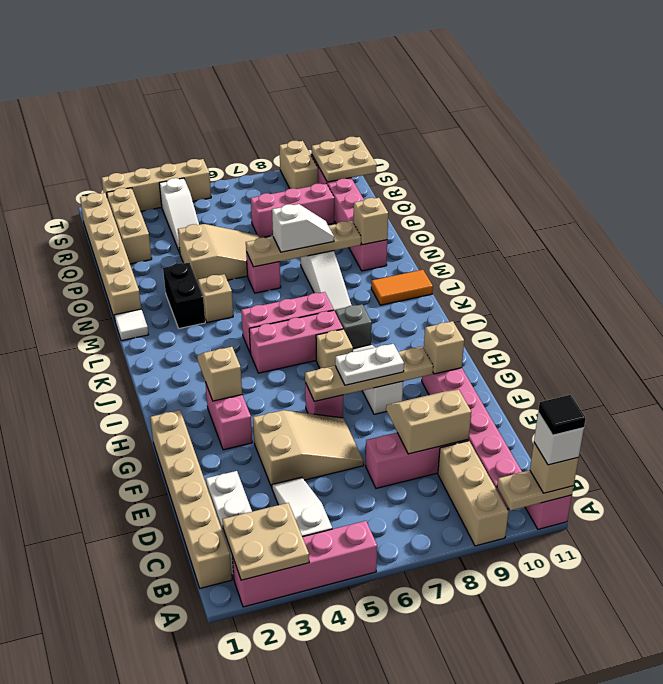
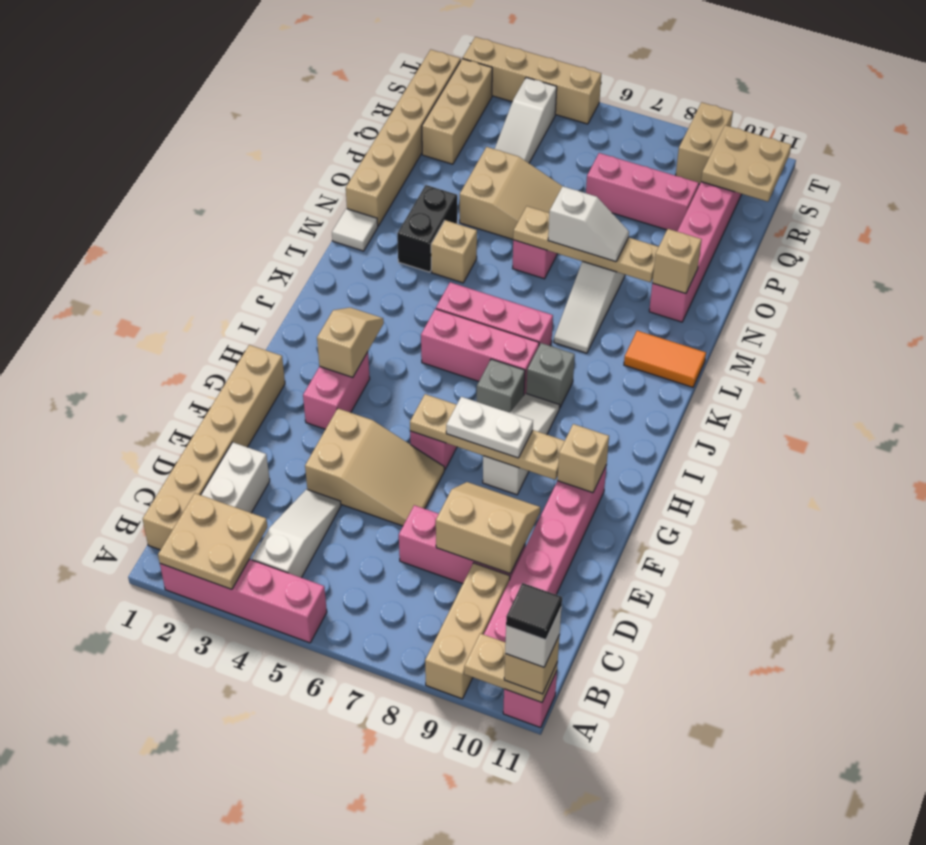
tan 1x1 brick [316,329,353,368] -> grey 1x1 brick [477,359,525,413]

